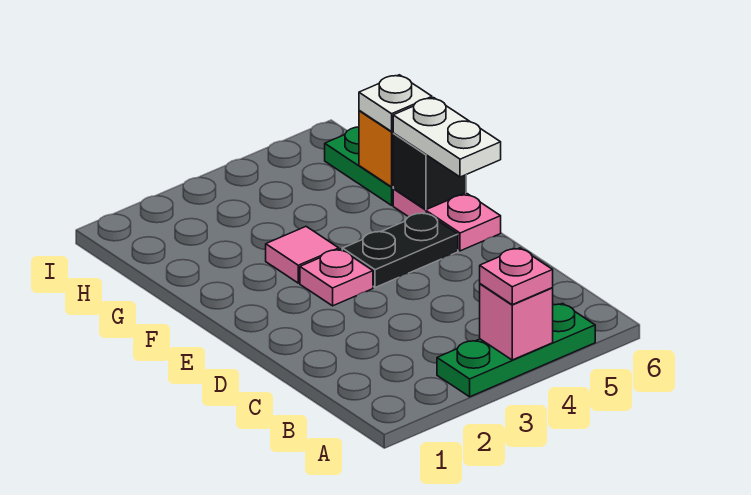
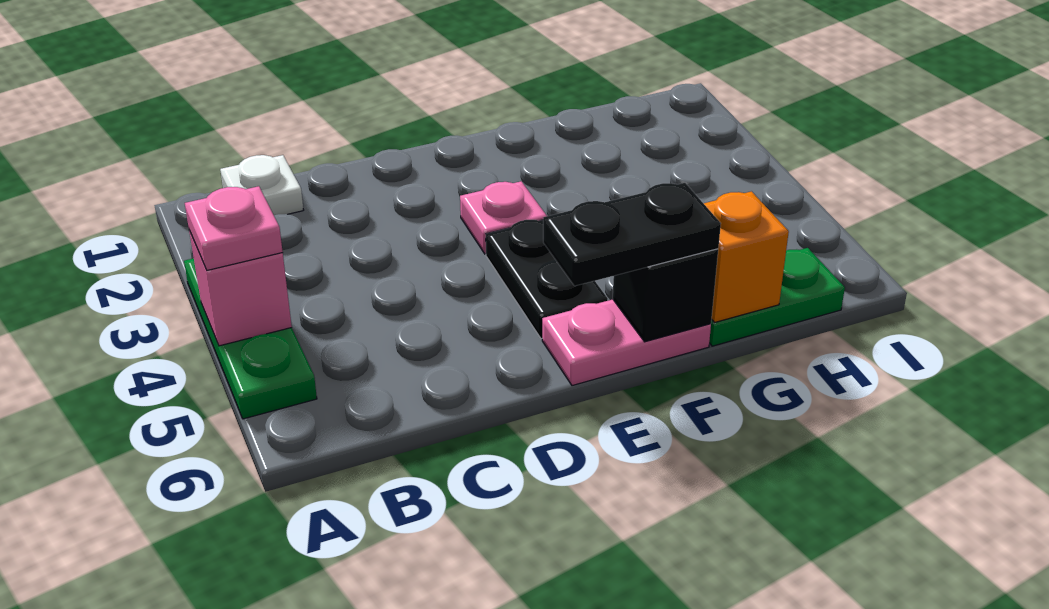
white 1x2 plate [393,98,501,177] -> black 1x2 plate [543,183,721,286]
pink 1x1 tile [266,227,339,283] -> none
white 1x1 plate [359,75,432,131] -> white 1x1 plate moved to [220,155,303,215]

